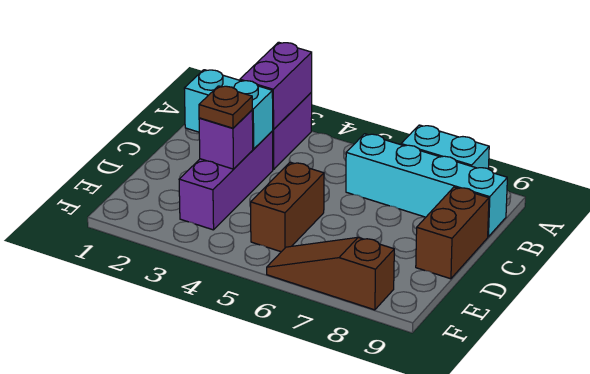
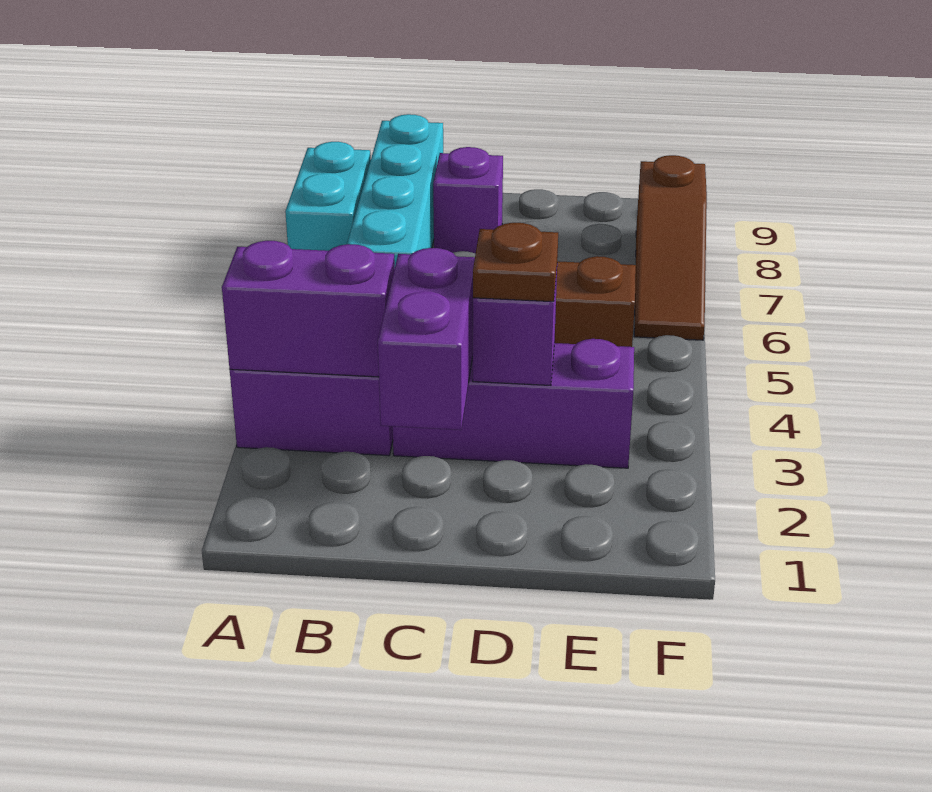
cyan 1x2 brick [184,70,273,149] -> purple 1x2 brick [378,248,475,430]
none -> purple 1x1 brick [433,147,503,254]
brown 1x2 brick [416,187,489,279] -> none

